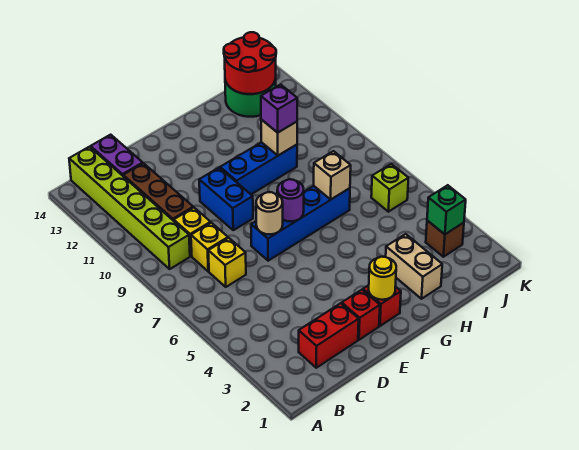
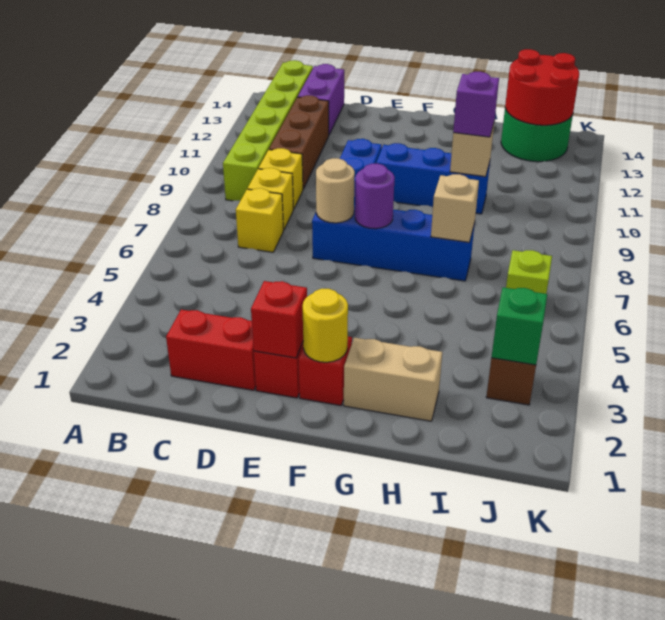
none -> red 1x1 brick [251,281,307,358]
tan 1x2 brick [386,234,442,299] -> tan 1x2 brick turned to [344,338,442,421]

